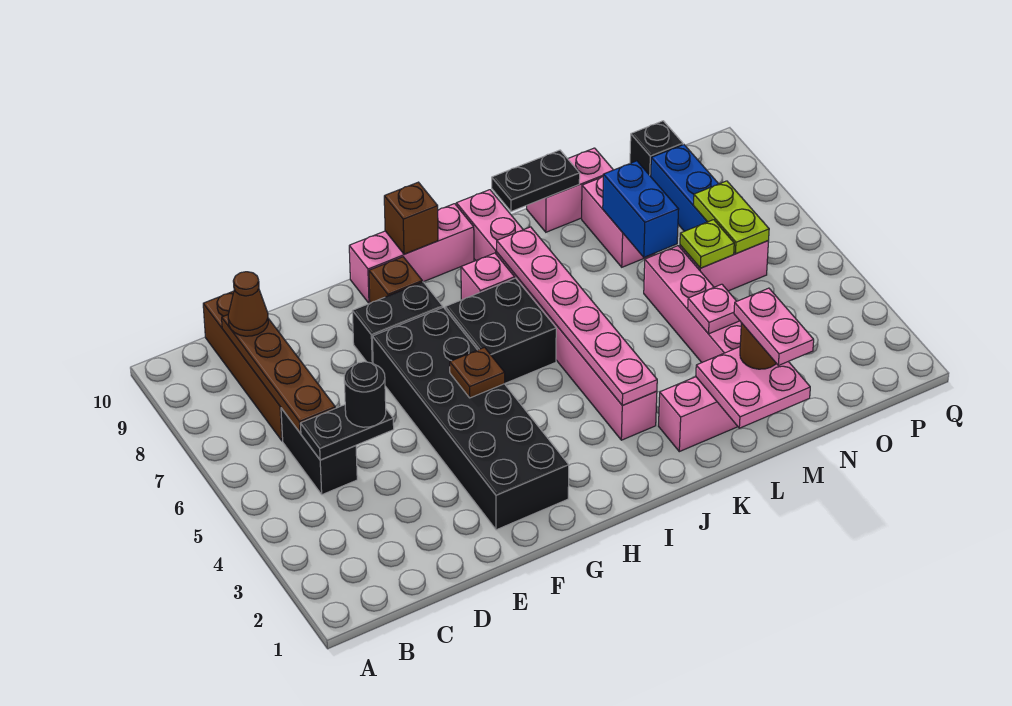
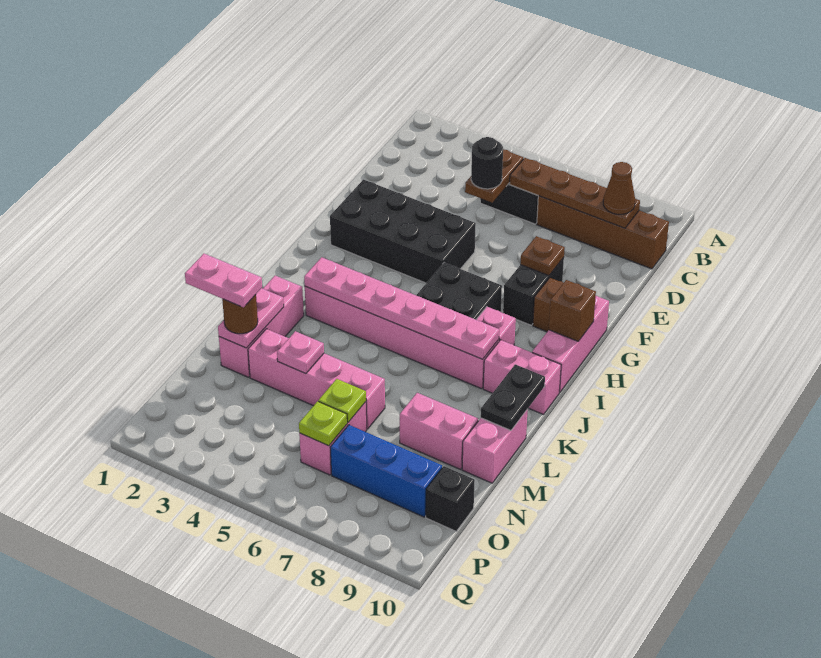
black 1x2 plate [300,405,394,460] -> brown 1x2 plate [465,149,523,202]
black 2x6 brick [372,307,569,530] -> black 2x4 brick [330,180,476,283]
brown 1x1 plate [450,347,505,398] -> brown 1x1 plate moved to [520,236,565,276]
pink 2x2 plate [696,347,810,428] -> pink 1x2 plate [218,288,284,348]
blue 1x2 brick [603,161,679,257] -> none
lime 1x2 plate [693,181,769,254] -> lime 1x1 plate [299,401,347,446]

